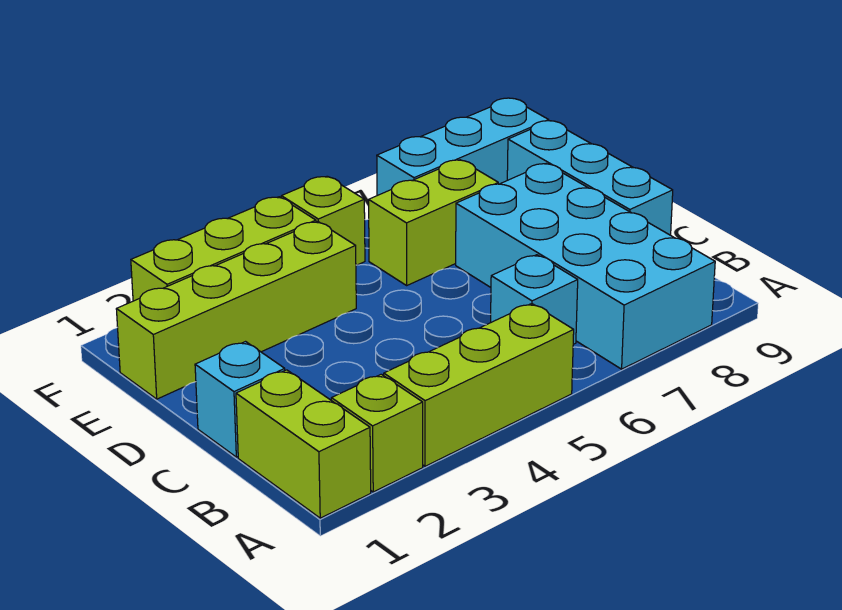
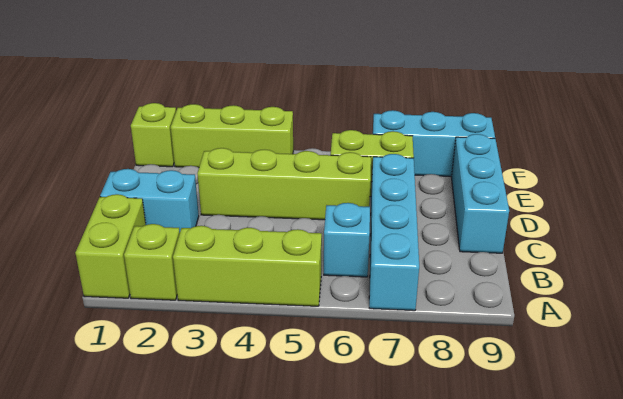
cyan 2x4 brick [456,164,715,369] -> cyan 1x4 brick [369,154,419,311]
cyan 1x1 brick [195,342,285,457] -> cyan 1x2 brick [100,169,199,231]
lime 1x4 brick [116,221,356,399] -> lime 1x4 brick moved to [197,148,371,220]
lime 1x1 brick [281,176,365,265] -> lime 1x1 brick moved to [131,103,176,167]

